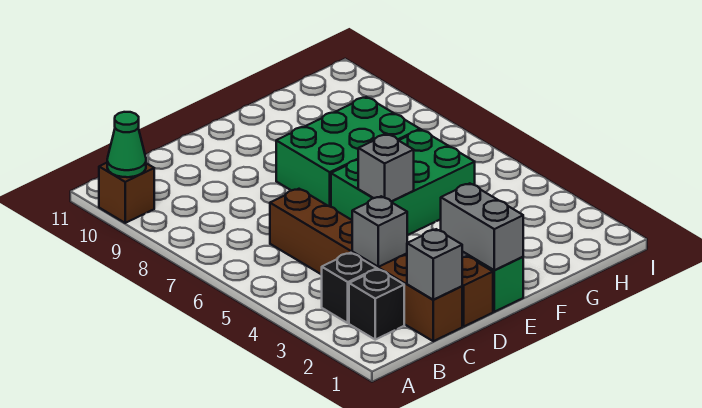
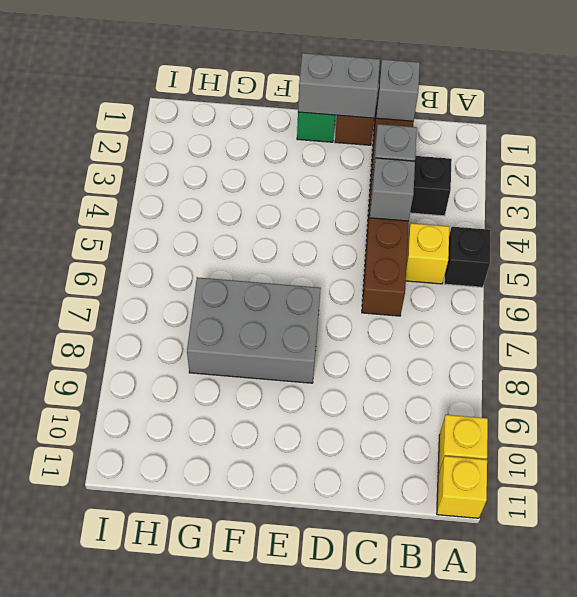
brown 1x1 brick [99,163,154,223] -> yellow 1x1 brick [438,415,488,473]
green 1x1 cone [107,112,146,177] -> none
none -> yellow 1x1 brick [437,456,487,518]
black 1x1 brick [349,269,404,340] -> black 1x1 brick moved to [444,227,490,287]
none -> yellow 1x1 brick [406,223,449,284]
grey 1x2 brick [441,183,523,270] -> grey 1x2 brick turned to [298,53,380,118]
green 2x3 brick [331,130,475,235] -> none
grey 1x1 brick [358,134,414,202] -> grey 1x1 brick moved to [370,158,415,221]
green 2x3 brick [276,97,420,207] -> grey 2x3 brick [187,277,321,383]

